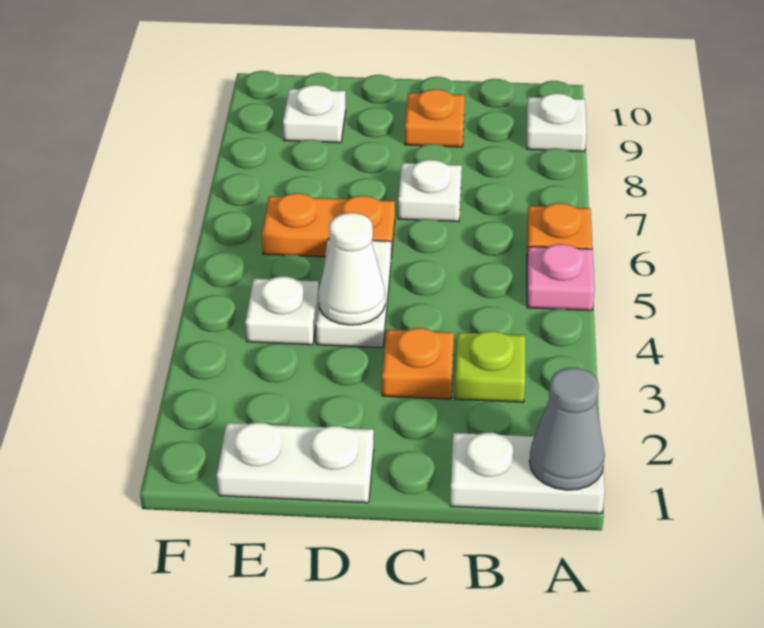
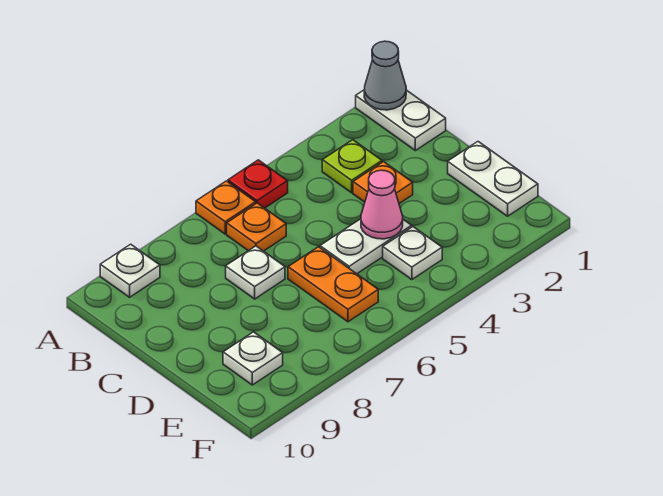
pink 1x1 plate [527,244,595,310] -> red 1x1 plate [228,160,288,208]
orange 1x1 plate [405,89,465,147] -> orange 1x1 plate moved to [227,203,286,251]
white 1x1 cone [319,213,385,325] -> pink 1x1 cone [361,170,403,239]

